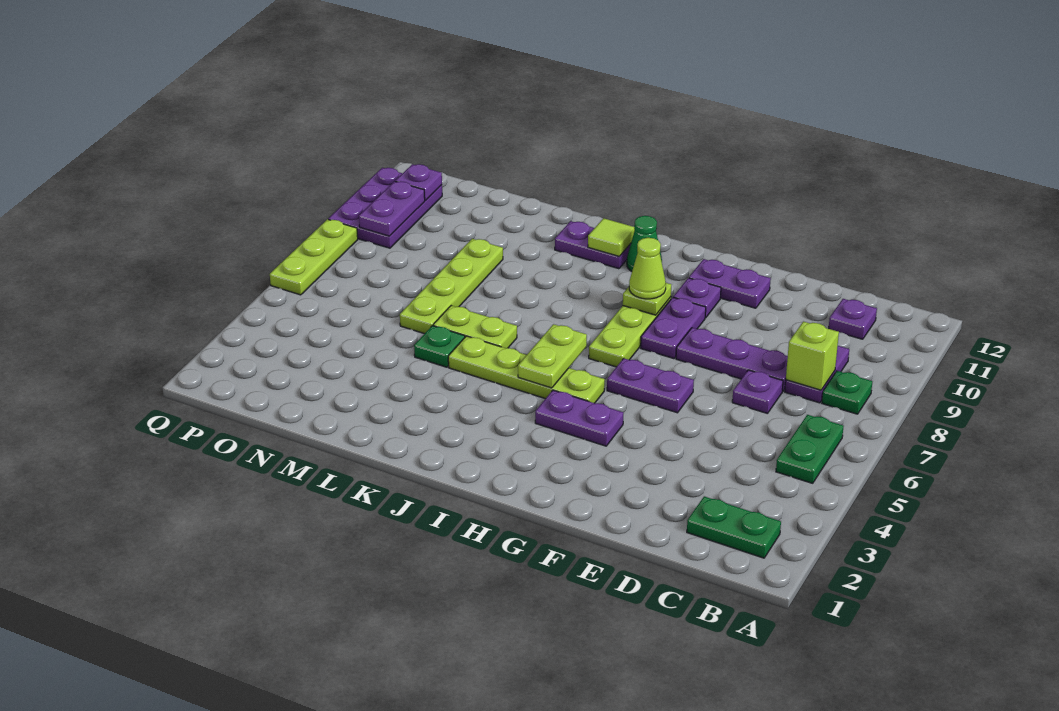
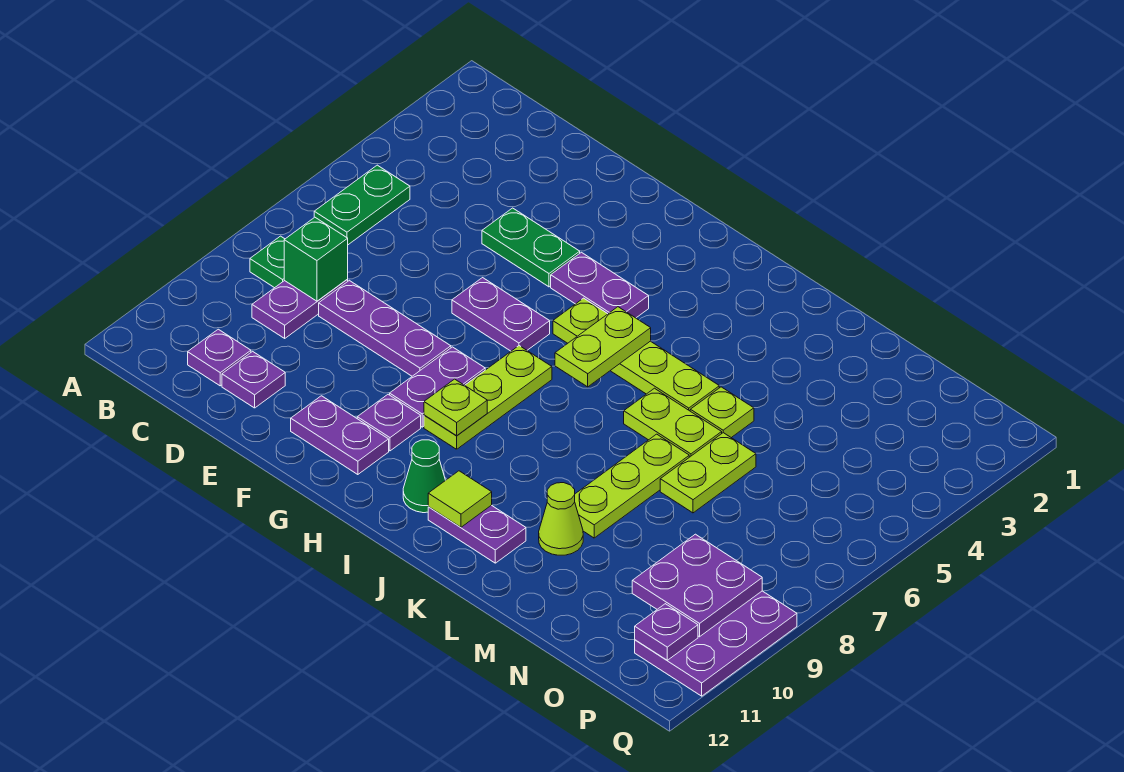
green 1x2 plate [687,496,781,558] -> green 1x2 plate moved to [482,208,580,287]
lime 1x1 brick [786,322,839,390] -> green 1x1 brick [284,217,348,301]
purple 1x1 plate [732,370,783,414] -> purple 1x1 plate moved to [222,351,285,408]
lime 1x1 cone [629,238,666,299] -> lime 1x1 cone moved to [539,483,583,555]
green 1x1 plate [414,326,465,367] -> lime 1x1 plate [690,387,754,438]
lime 1x4 plate [400,239,503,334] -> lime 1x2 plate [660,433,756,513]
purple 1x2 plate [359,181,425,236] -> purple 2x2 plate [632,534,762,637]
lime 1x3 plate [270,219,358,295] -> lime 1x3 plate moved to [575,434,689,538]

